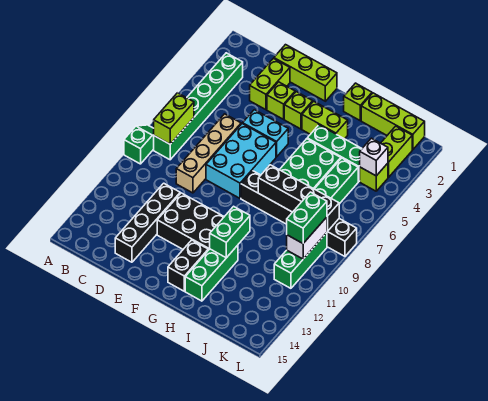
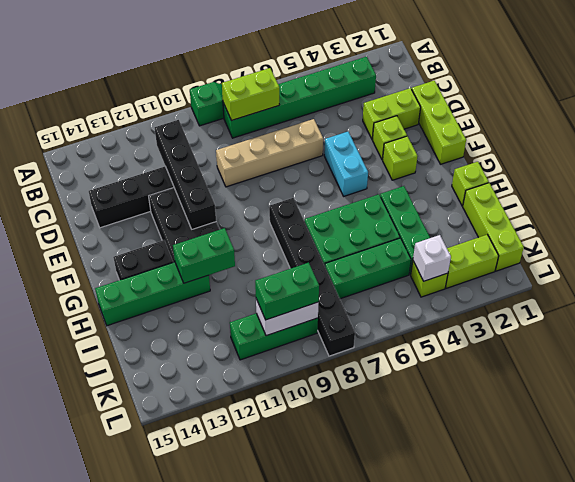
cyan 2x3 brick [206,124,276,198] -> none
lime 1x2 brick [302,101,348,139] -> none
black 1x4 brick [258,165,339,231] -> black 1x4 brick moved to [155,120,216,229]
green 1x3 brick [185,245,238,301] -> green 1x4 brick [95,262,210,326]

